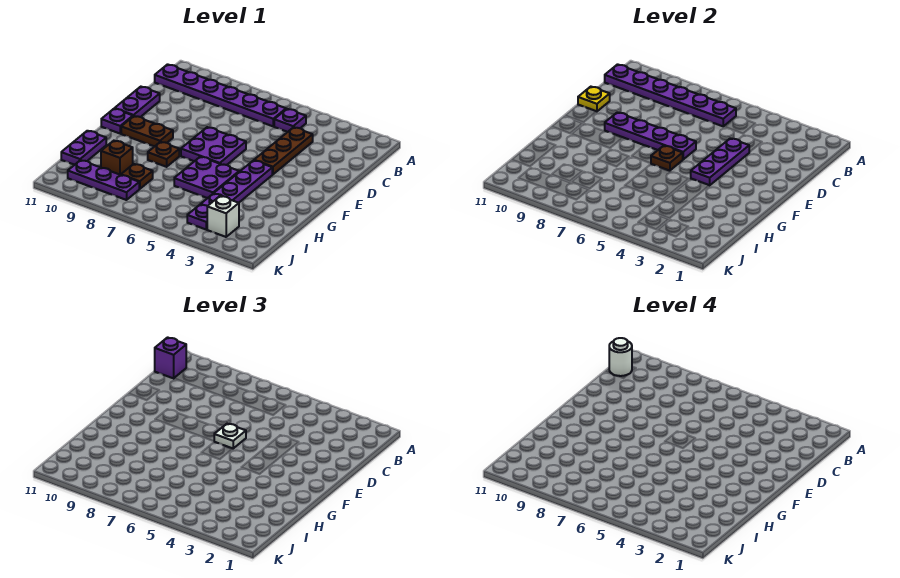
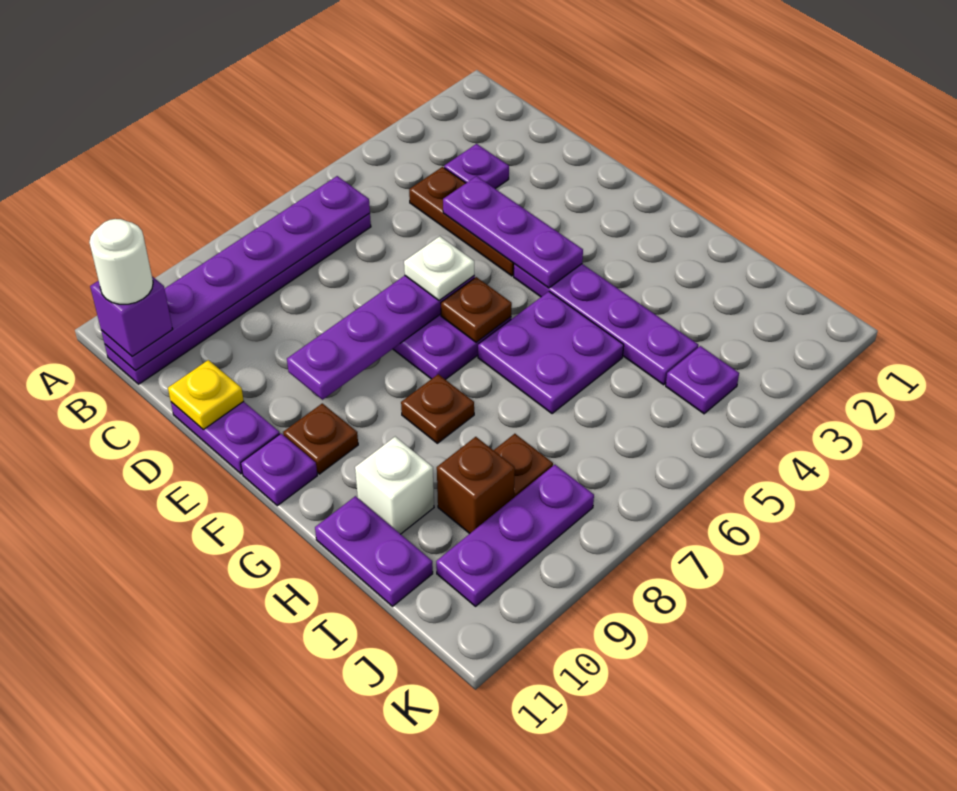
purple 1x1 plate [274,109,306,132] -> purple 1x1 plate moved to [444,144,509,189]
brown 1x2 plate [121,116,173,146] -> brown 1x1 plate [283,403,358,474]
white 1x1 brick [207,196,239,237] -> white 1x1 brick moved to [355,437,434,534]

